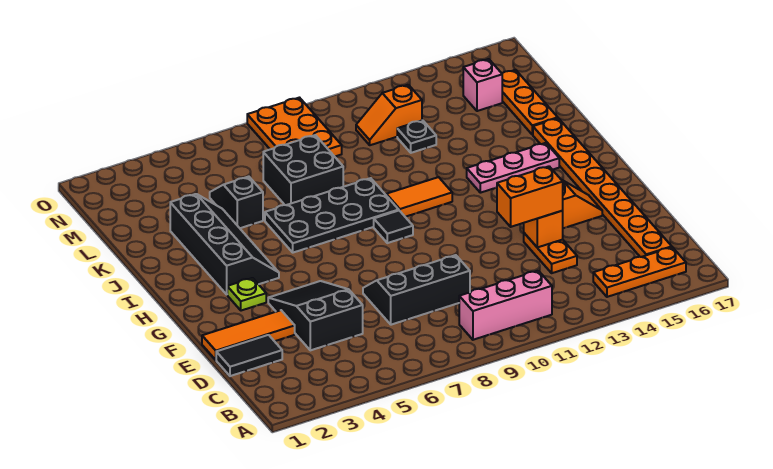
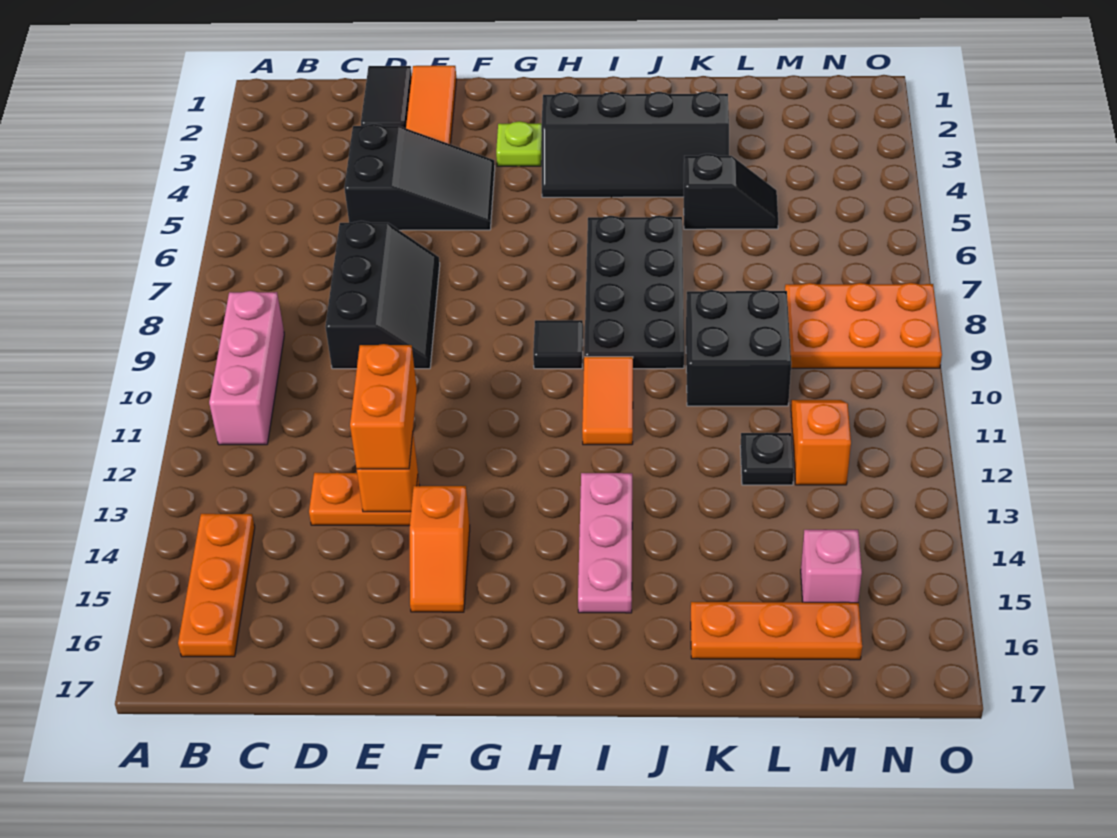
orange 1x8 plate [533,118,672,257] -> none
black 2x2 brick [263,135,343,205] -> black 2x2 brick moved to [686,290,791,406]

